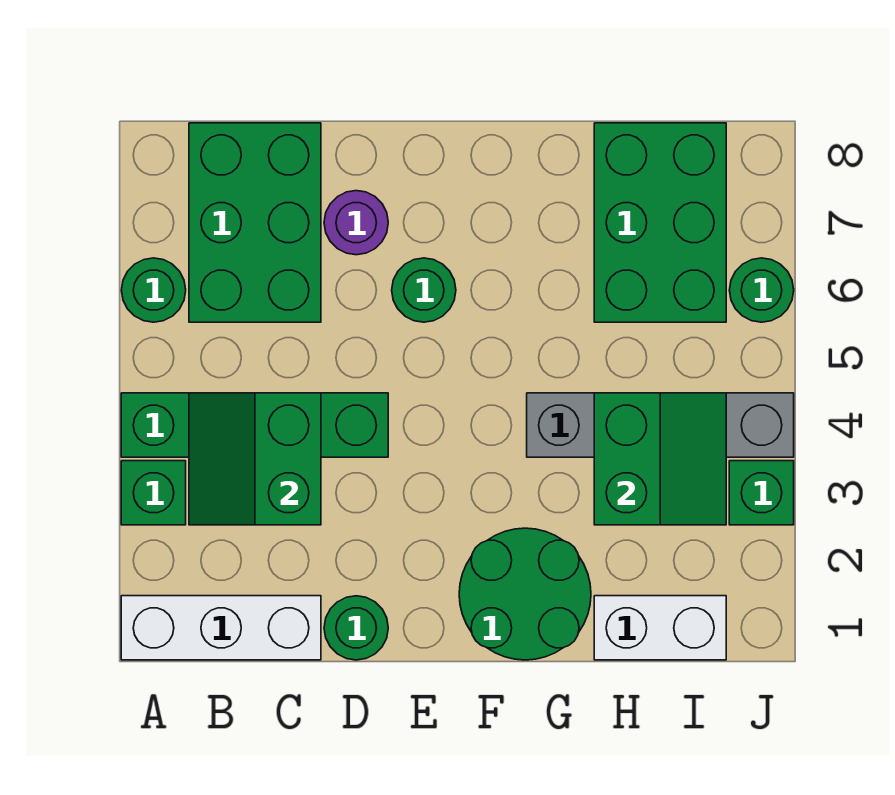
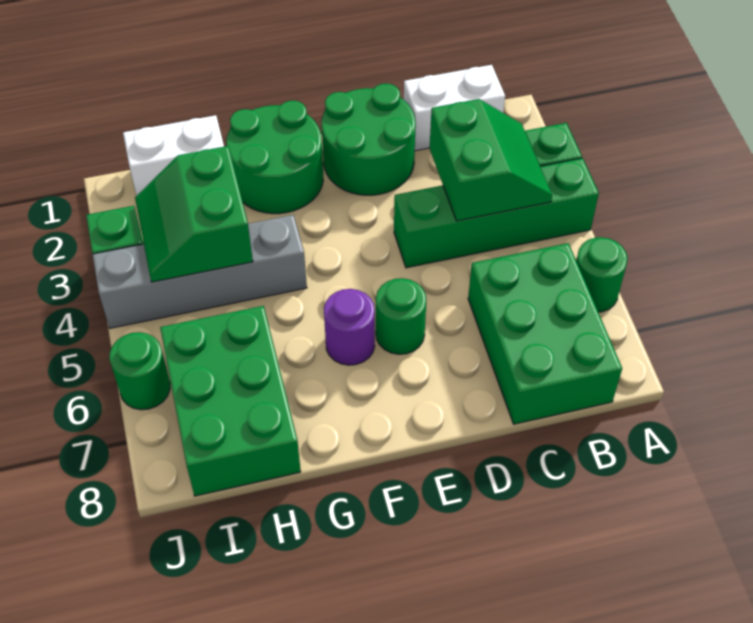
white 1x3 brick [121,596,321,660] -> white 1x2 brick [404,65,505,151]
green 1x1 round brick [324,596,388,660] -> green 2x2 round brick [322,84,416,195]
purple 1x1 round brick [324,191,388,255] -> purple 1x1 round brick moved to [324,289,375,365]

